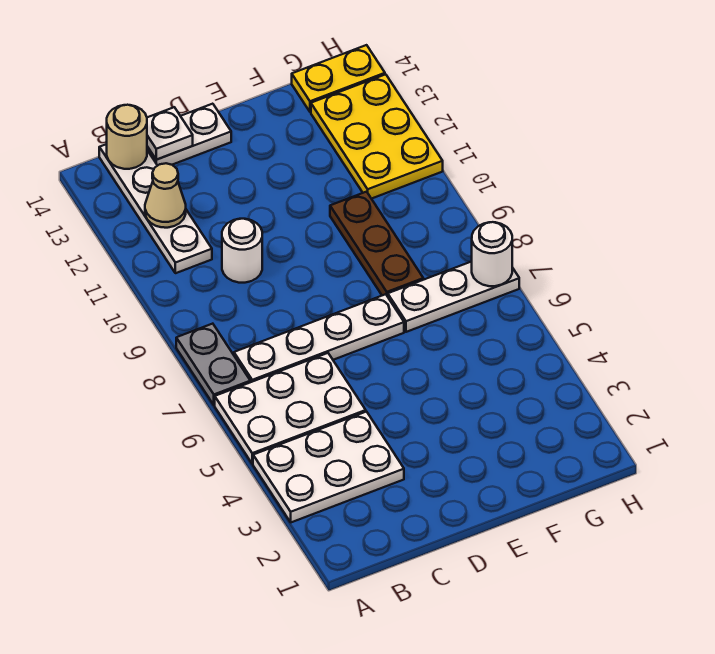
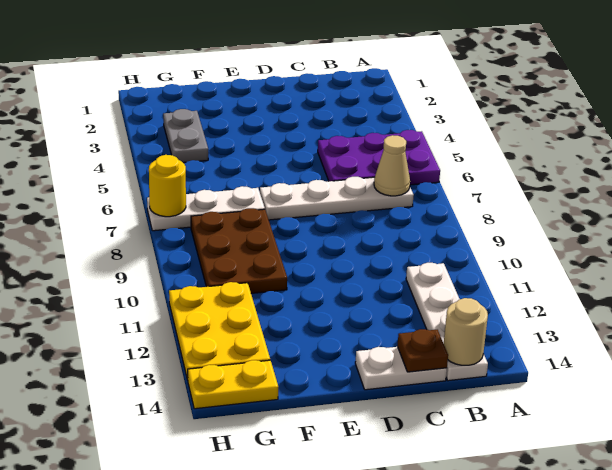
white 2x3 plate [253,412,404,522] -> none
white 2x3 plate [215,353,366,464] -> purple 2x3 plate [318,130,440,185]
grey 1x2 plate [176,324,250,405] -> grey 1x2 plate moved to [163,109,208,163]
tan 1x1 cone [145,163,186,228] -> tan 1x1 cone moved to [374,135,410,196]
white 1x1 round brick [222,219,262,283] -> none
white 1x1 plate [147,107,193,160] -> brown 1x1 plate [397,329,448,372]
brown 1x3 plate [330,192,423,296] -> brown 2x3 plate [191,208,287,293]
white 1x1 round brick [472,222,512,286] -> yellow 1x1 round brick [149,155,186,217]

